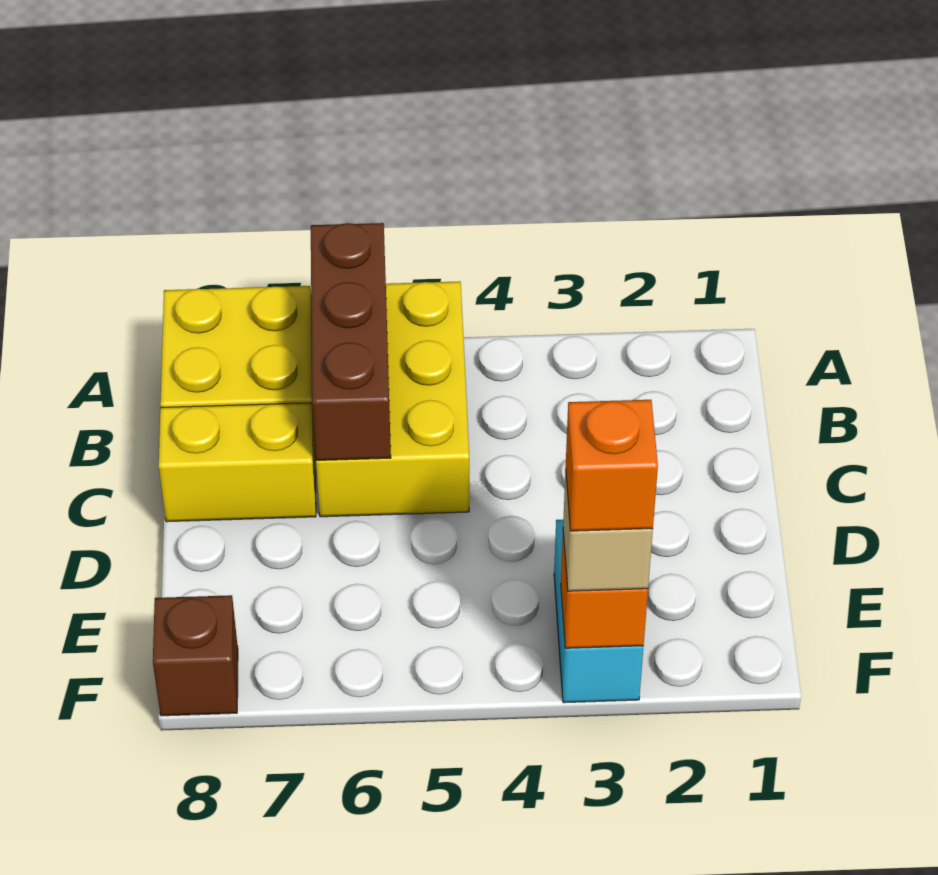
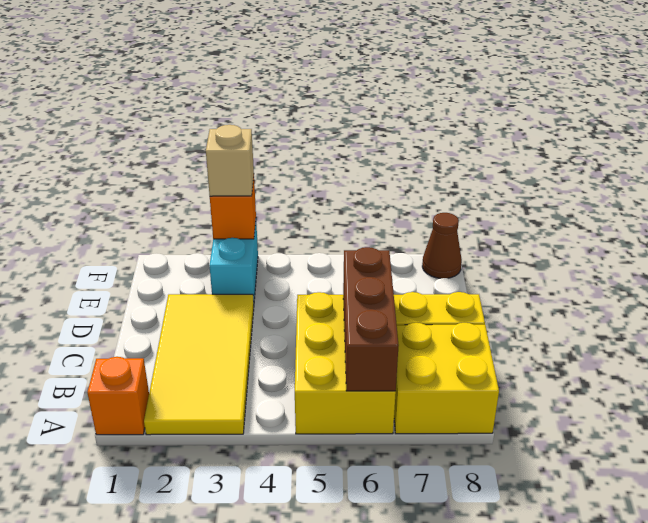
none -> yellow 2x4 tile [144,294,254,435]
orange 1x1 brick [566,400,658,531] -> orange 1x1 brick moved to [87,357,149,435]
brown 1x1 brick [153,595,238,716] -> brown 1x1 cone [422,213,462,278]

